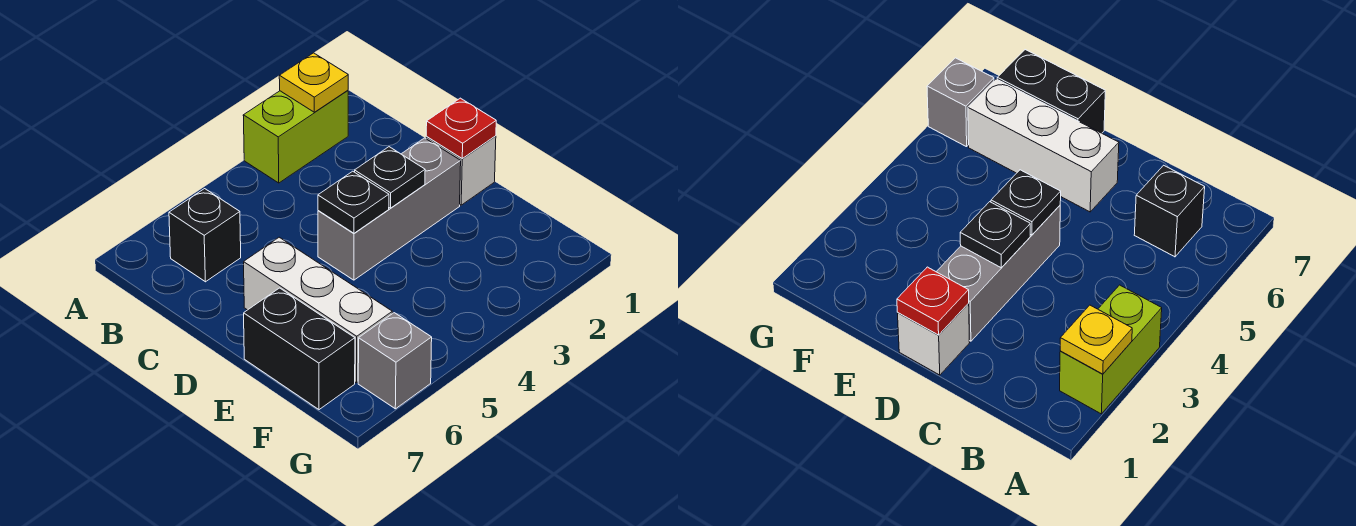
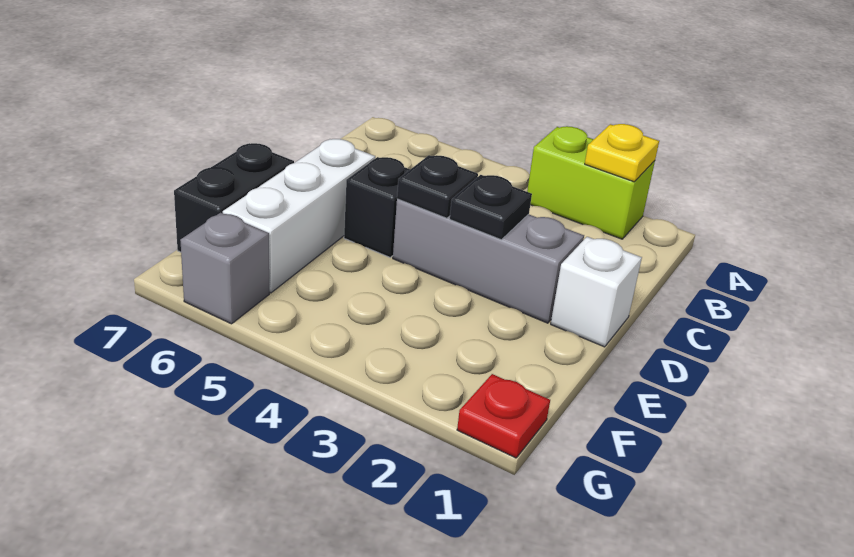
black 1x1 brick [169,189,241,282] -> black 1x1 brick moved to [344,157,410,257]
red 1x1 plate [426,98,496,158] -> red 1x1 plate moved to [457,374,550,458]

